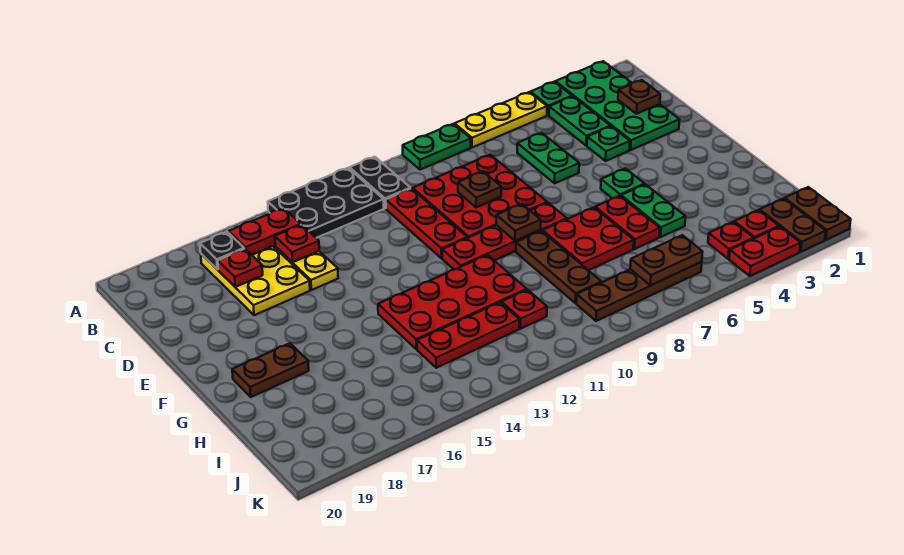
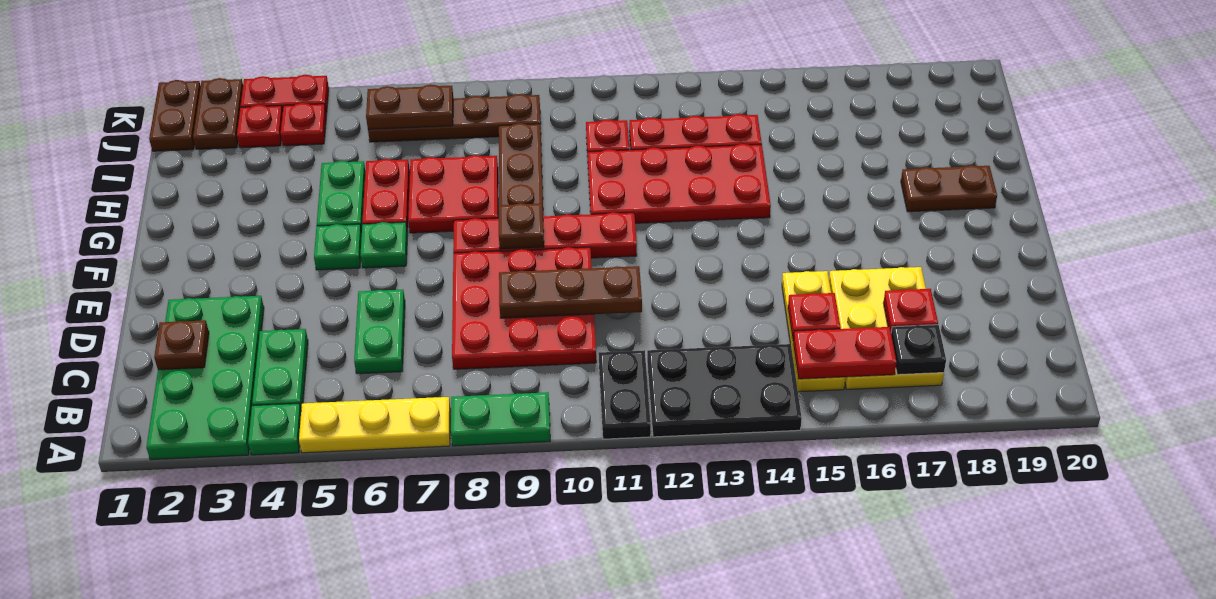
red 1x3 plate [386,188,467,258] -> none
green 1x1 plate [587,126,630,161] -> green 1x1 plate moved to [360,222,408,268]
brown 1x1 plate [458,171,502,208] -> brown 1x3 plate [499,266,642,318]

